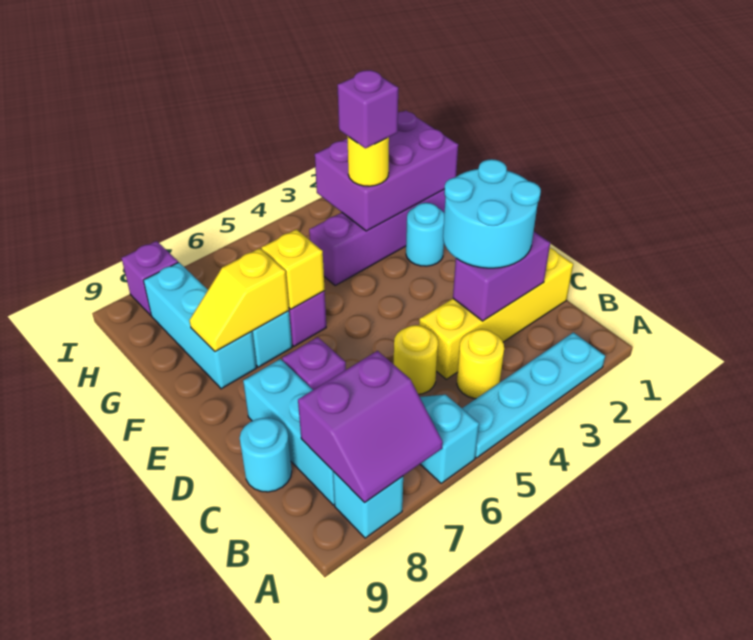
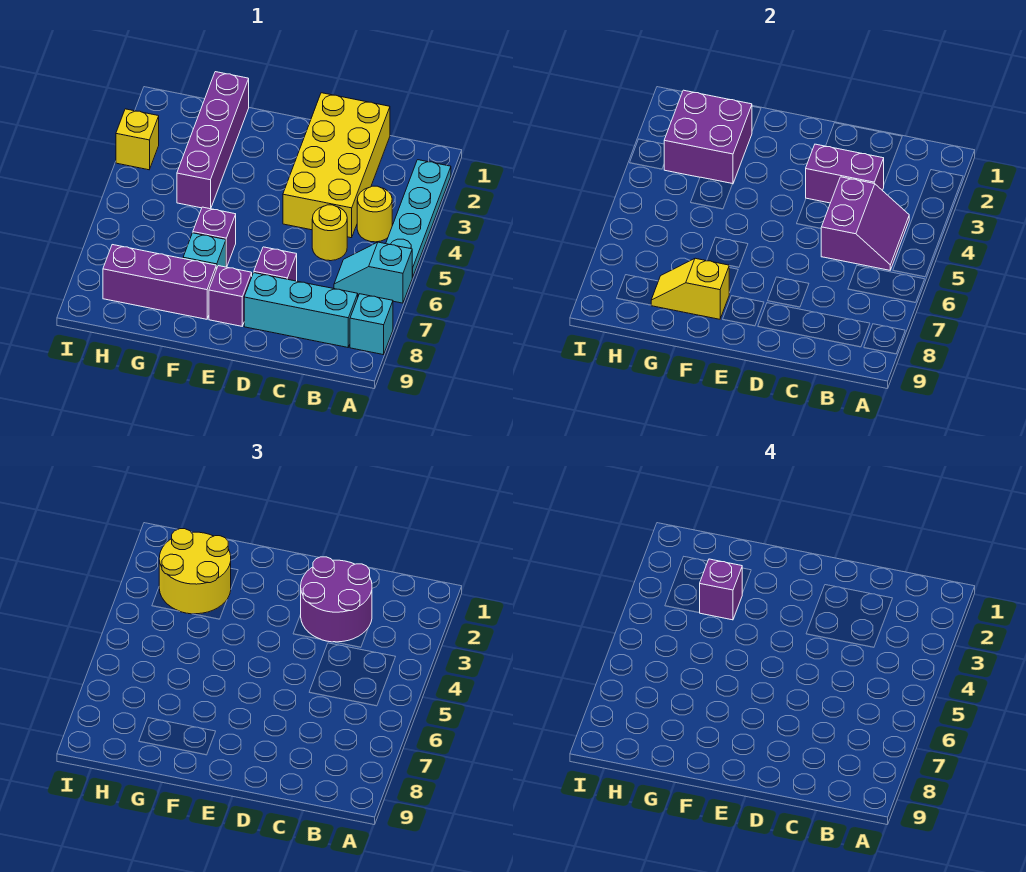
purple 2x2 slope [298,351,443,503] -> purple 2x2 slope moved to [821,177,909,270]
yellow 1x4 brick [419,248,573,379] -> yellow 2x4 brick [283,93,390,238]
purple 1x2 brick [453,232,550,321] -> purple 1x2 brick turned to [806,144,884,203]
cyan 2x2 round brick [443,159,541,268] -> purple 2x2 round brick [301,557,372,642]
cyan 1x1 round brick [240,418,292,492] -> none
cyan 1x1 round brick [406,203,444,266] -> none
yellow 1x1 brick [262,229,325,309] -> yellow 1x1 brick moved to [116,109,159,170]
yellow 1x2 slope [189,248,289,352] -> yellow 1x2 slope turned to [651,258,729,319]
cyan 1x3 brick [144,262,256,389] -> purple 1x3 brick [103,245,216,319]
purple 2x3 brick [315,111,458,231] -> purple 2x2 brick [664,90,752,184]
yellow 1x1 round brick [347,136,389,186] -> yellow 2x2 round brick [159,529,231,614]
purple 1x1 brick [122,241,178,315] -> purple 1x1 brick moved to [209,266,252,326]

